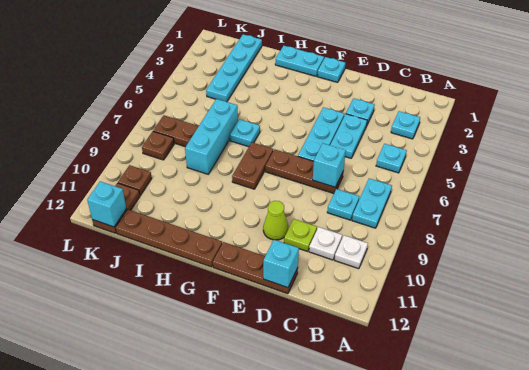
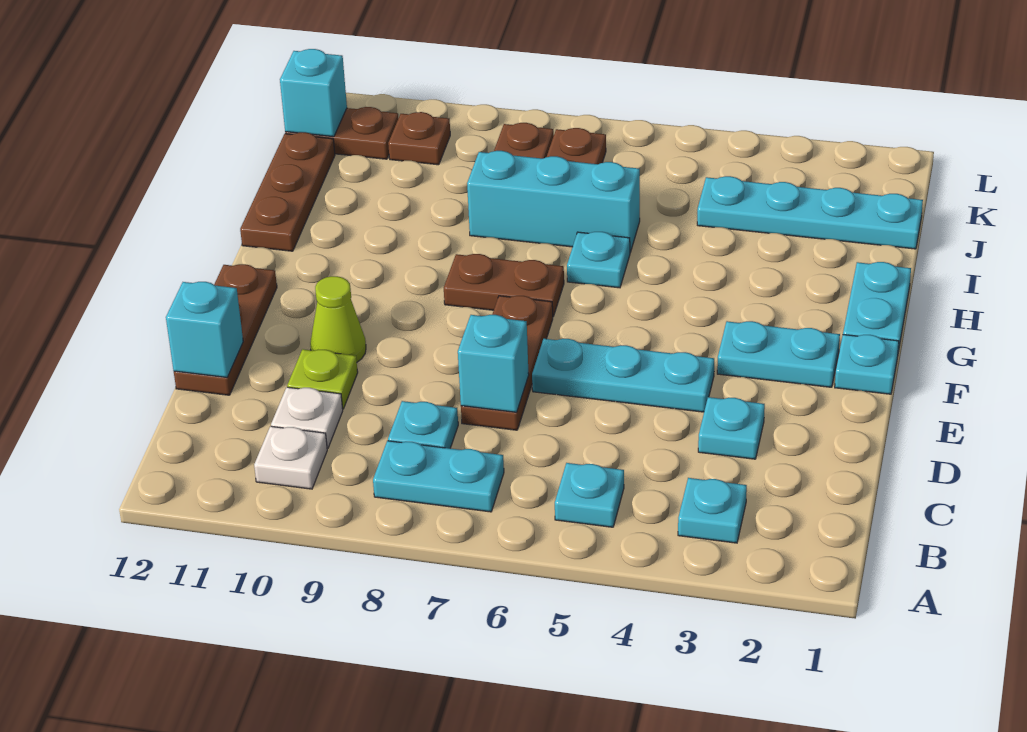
cyan 1x2 plate [330,114,367,158] -> cyan 1x2 plate moved to [717,321,840,387]
brown 1x4 plate [116,210,222,267] -> brown 1x3 plate [240,132,335,251]

